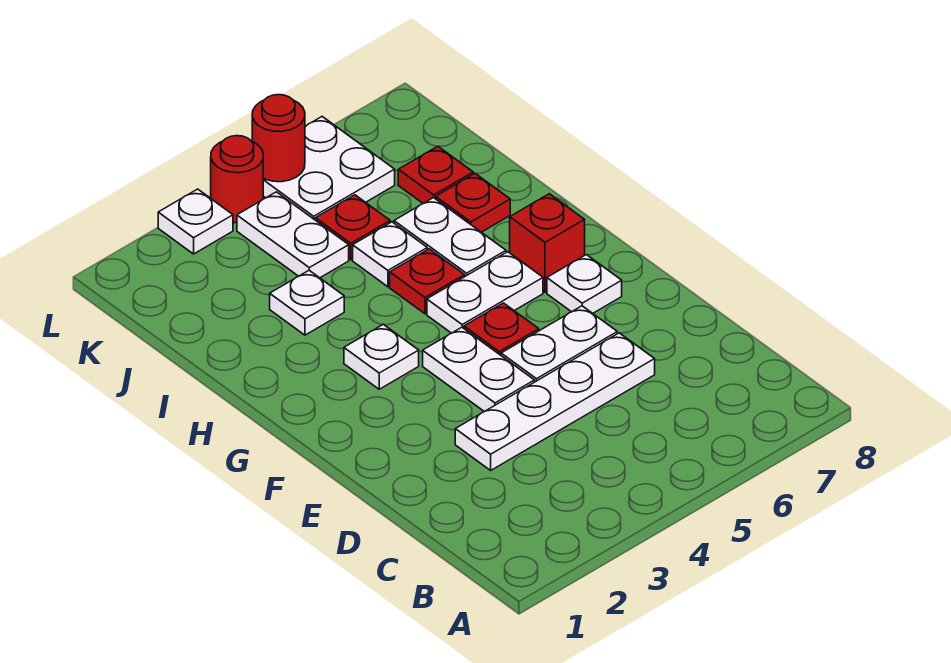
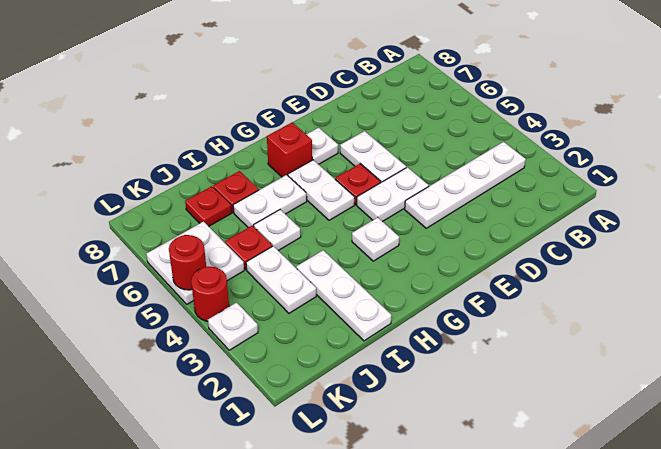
white 1x4 plate [455,333,655,470] -> white 1x4 plate turned to [405,142,526,228]
red 1x1 plate [390,249,465,314] -> none
white 1x1 plate [270,270,344,335] -> white 1x3 plate [296,250,391,341]
white 1x2 plate [237,192,349,278] -> white 1x2 plate turned to [246,246,316,313]

